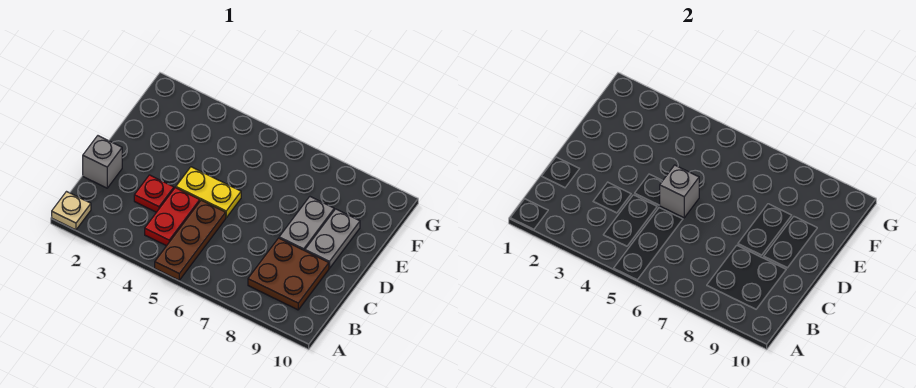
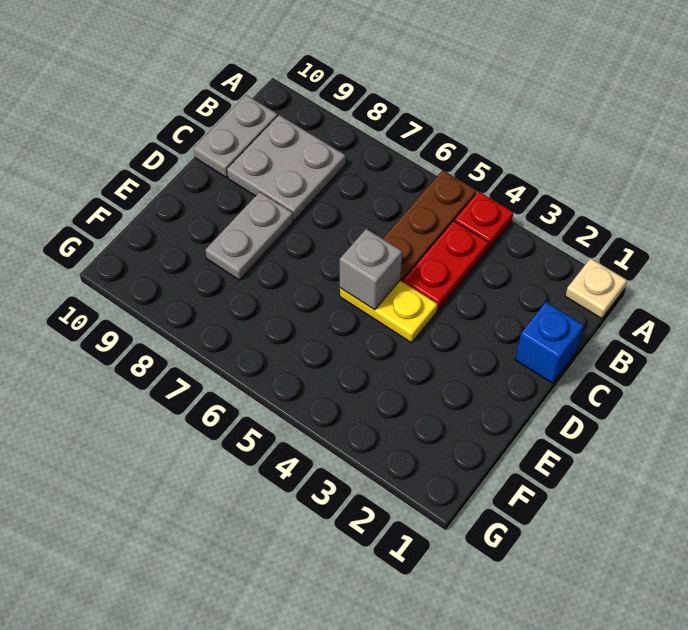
brown 2x2 plate [248,238,329,310] -> grey 2x2 plate [227,115,346,220]
grey 1x1 brick [83,136,122,188] -> blue 1x1 brick [516,302,584,383]
red 1x1 plate [134,175,174,212] -> red 1x1 plate moved to [455,192,513,250]
grey 1x2 plate [305,209,360,268] -> grey 1x2 plate moved to [194,95,278,177]

